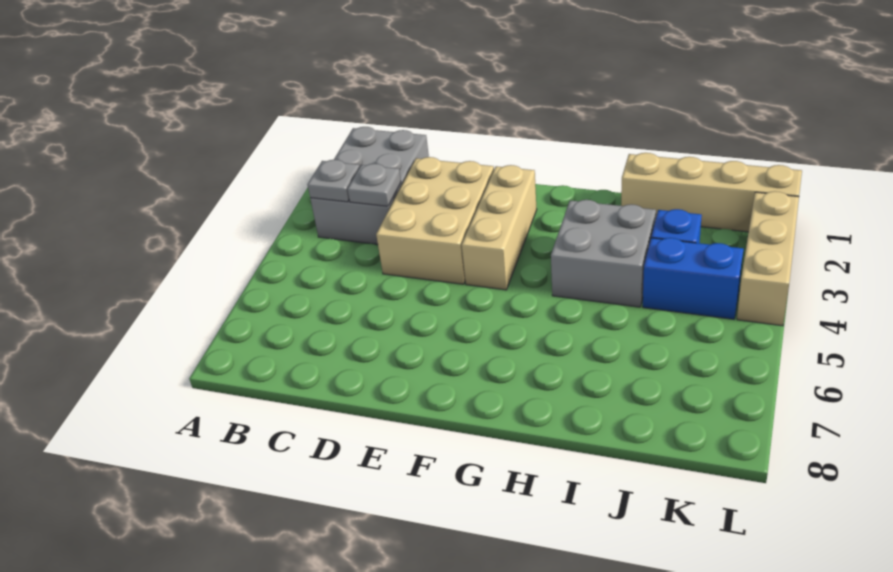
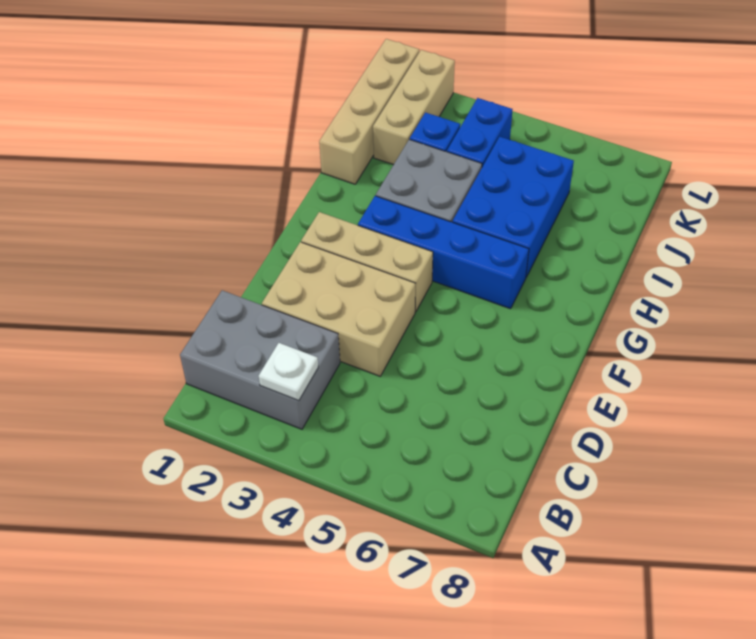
grey 1x1 plate [307,160,360,202] -> white 1x1 plate [259,343,318,401]
grey 1x1 plate [348,164,401,206] -> none
none -> blue 1x4 brick [358,196,529,309]
none -> blue 2x3 brick [453,137,574,277]
tan 1x3 brick [737,191,799,326] -> tan 1x3 brick turned to [373,50,455,165]

